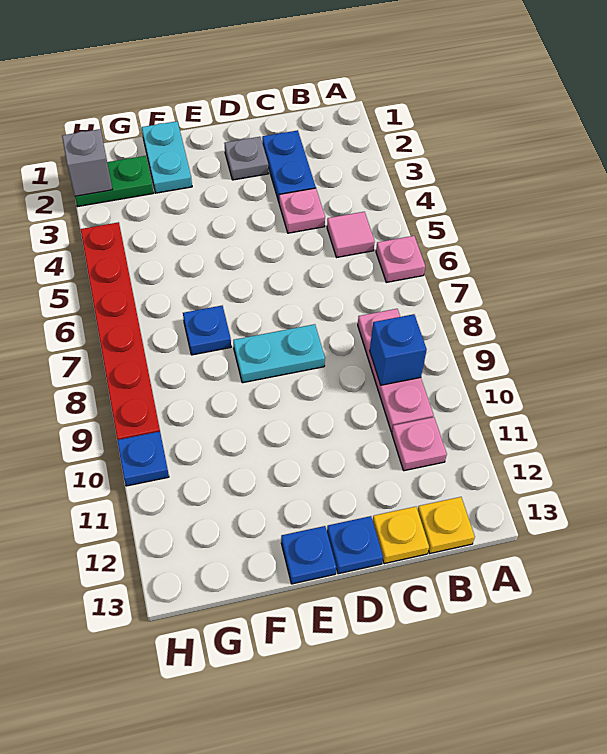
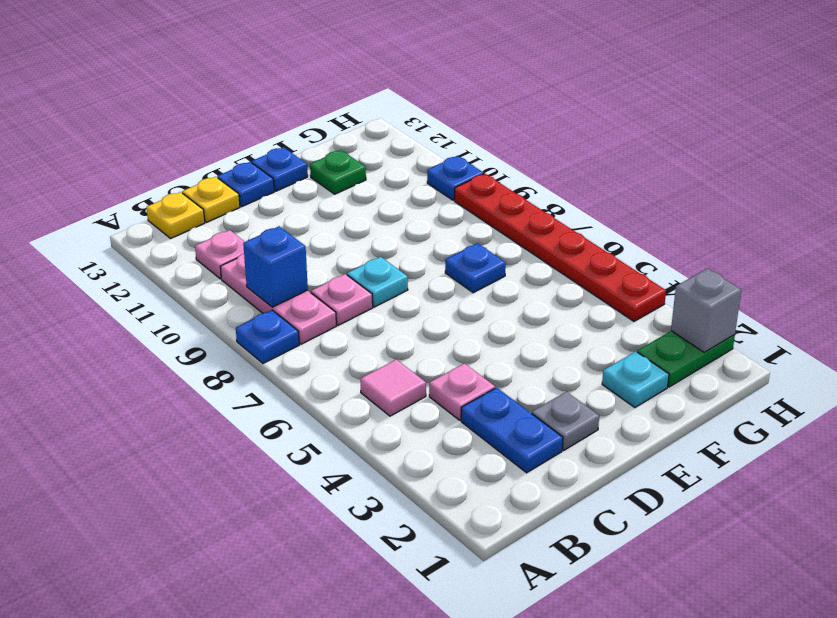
pink 1x1 plate [376,236,425,282] -> pink 1x1 plate moved to [311,274,373,325]
none -> blue 1x1 plate [236,310,299,363]
cyan 1x2 plate [233,324,325,383] -> cyan 1x1 plate [347,257,408,307]
cyan 1x2 plate [142,121,192,193] -> cyan 1x1 plate [602,351,669,408]
none -> green 1x1 plate [310,150,366,194]

